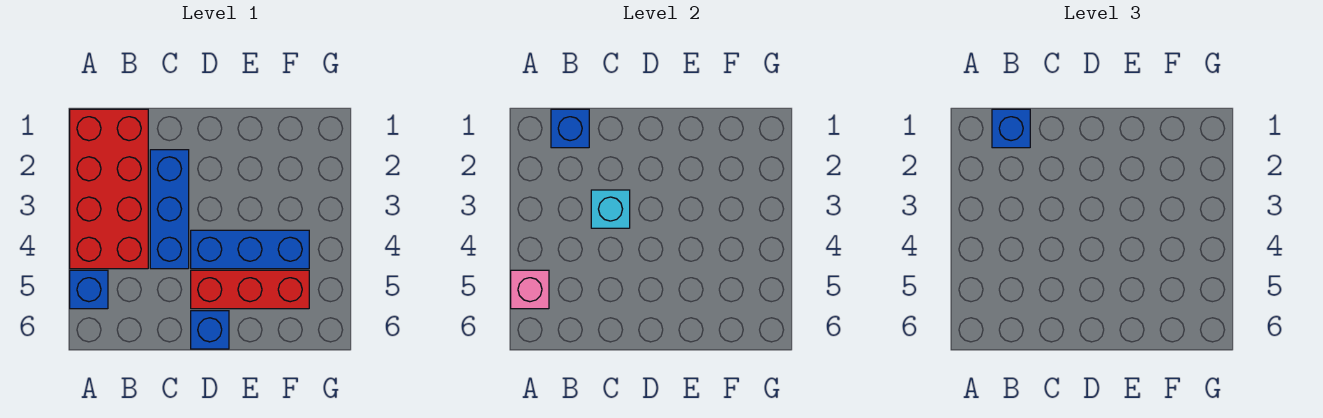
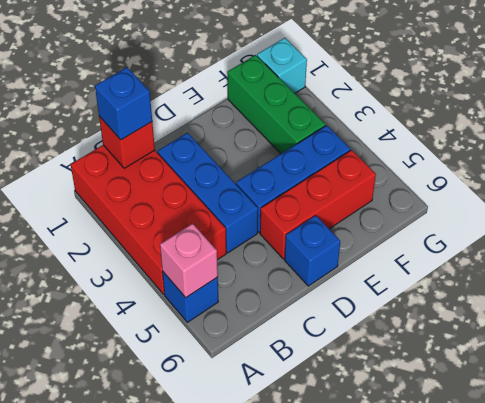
blue 1x1 brick [551,109,589,148] -> red 1x1 brick [99,116,155,168]
cyan 1x1 brick [591,190,630,228] -> cyan 1x1 brick moved to [257,38,307,93]
none -> green 1x3 brick [227,55,326,154]

